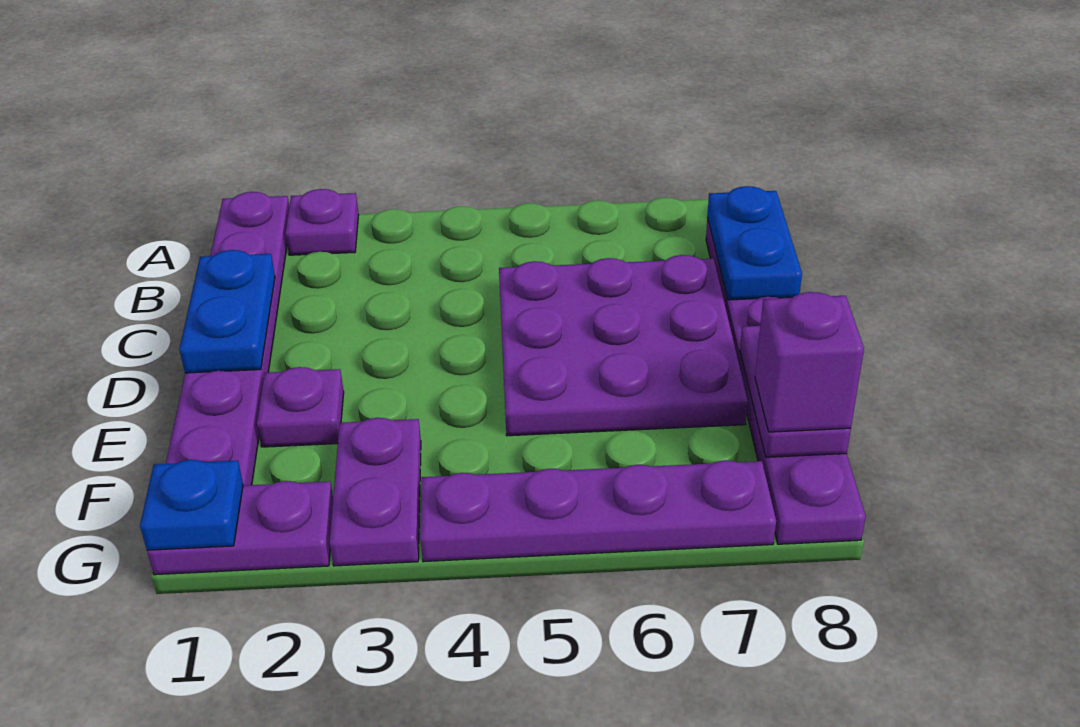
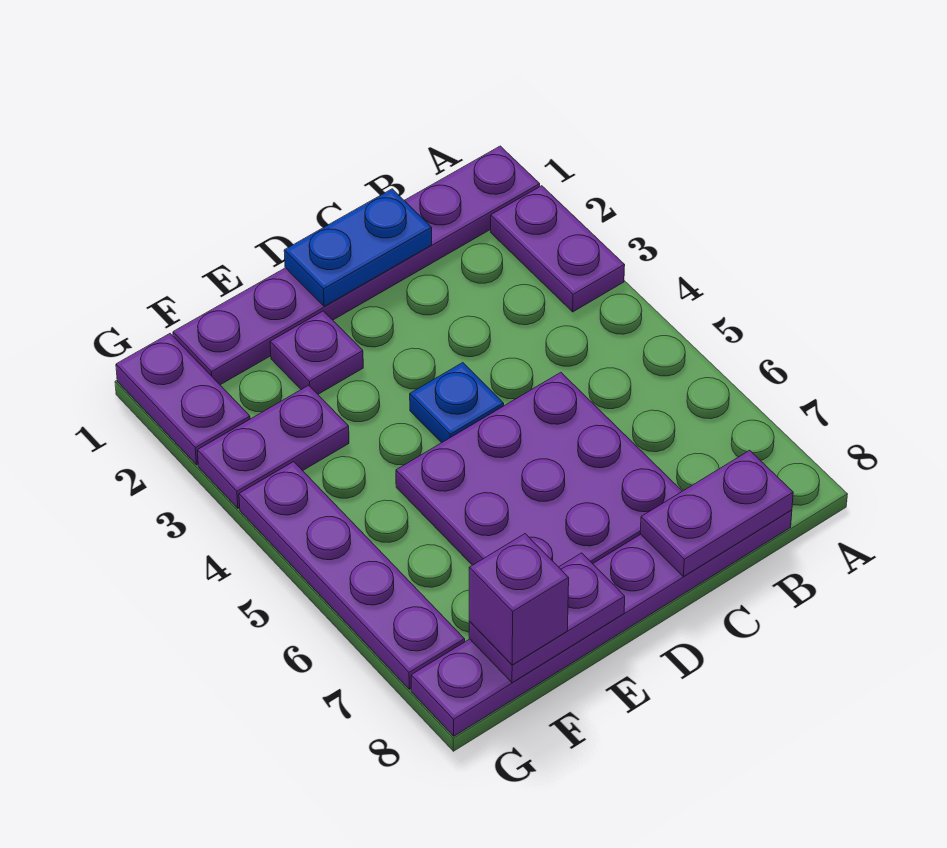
purple 1x1 plate [285,189,359,255] -> purple 1x2 plate [491,186,625,312]
blue 1x2 plate [707,186,802,300] -> purple 1x2 plate [640,450,793,577]
blue 1x1 plate [140,460,243,550] -> blue 1x1 plate moved to [410,363,504,443]

